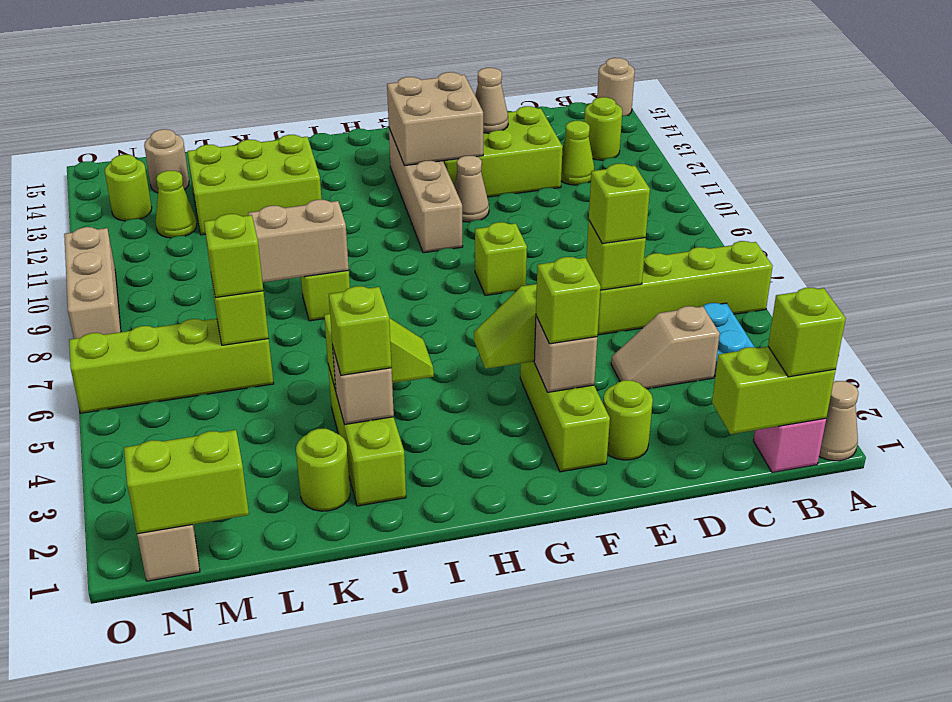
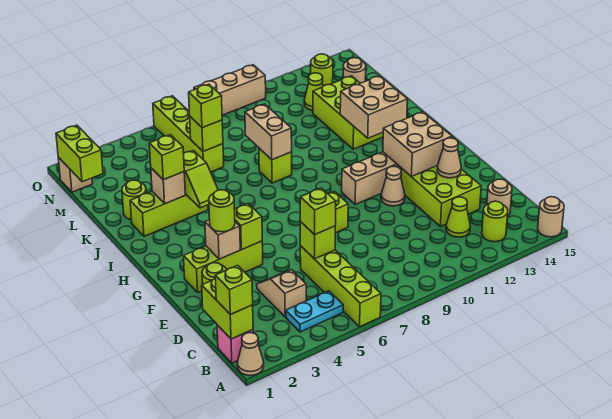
none -> tan 1x1 round brick [487,179,512,217]
lime 1x1 brick [536,257,601,344] -> lime 1x1 round brick [209,190,235,232]
none -> tan 2x2 brick [340,76,408,138]

